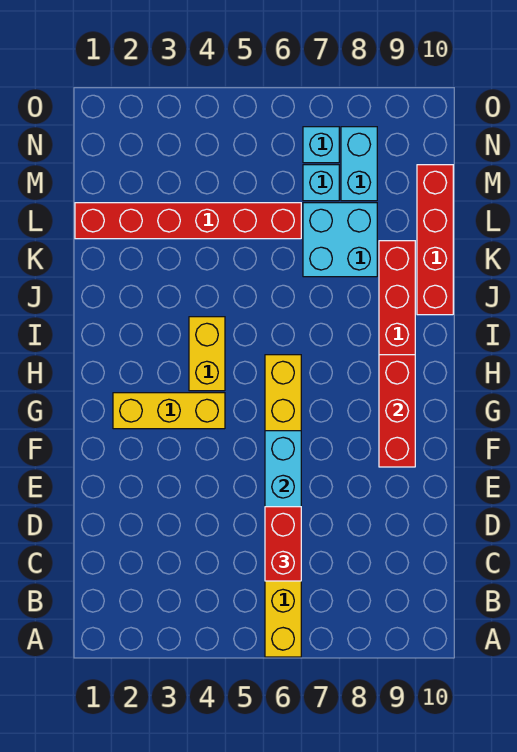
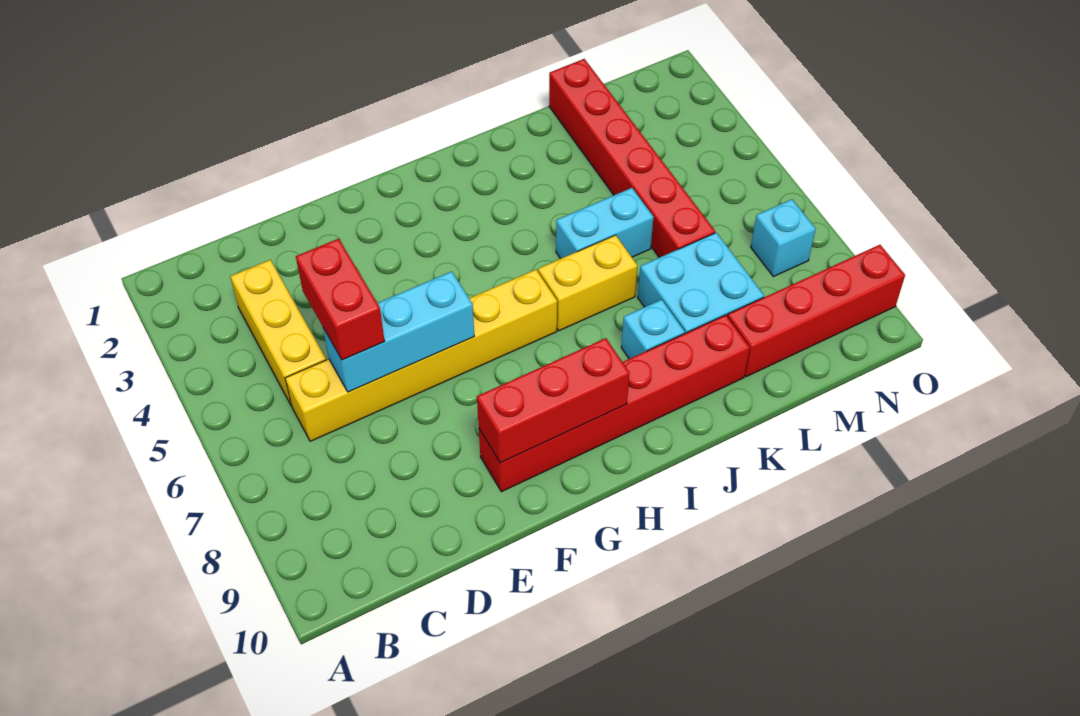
yellow 1x8 brick [265,355,301,657] -> yellow 1x6 brick [285,270,557,441]
red 1x2 brick [265,507,301,581] -> red 1x2 brick turned to [296,239,385,360]
yellow 1x3 brick [113,393,225,429] -> yellow 1x3 brick moved to [230,260,326,406]
yellow 1x2 brick [189,317,225,391] -> yellow 1x2 brick moved to [538,235,637,331]
red 1x4 brick [417,165,453,315] -> red 1x4 brick moved to [727,245,905,377]
cyan 1x1 brick [303,165,339,201] -> cyan 1x1 brick moved to [621,300,685,359]
cyan 1x2 brick [341,127,377,201] -> cyan 1x2 brick moved to [556,188,653,259]

